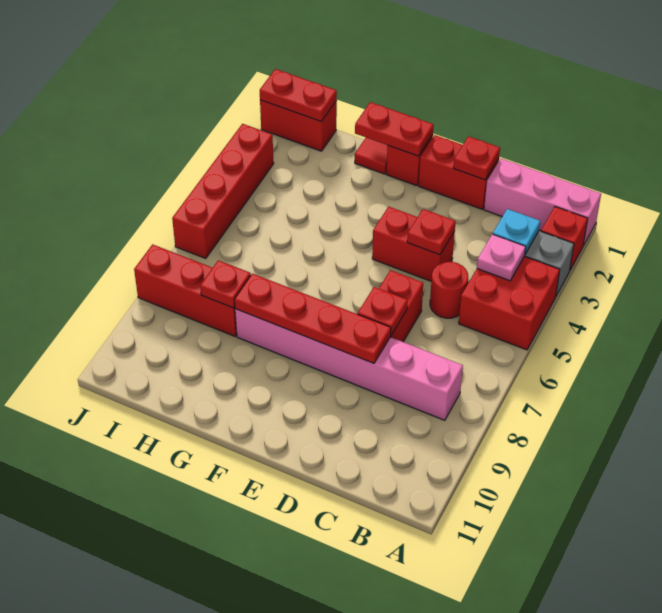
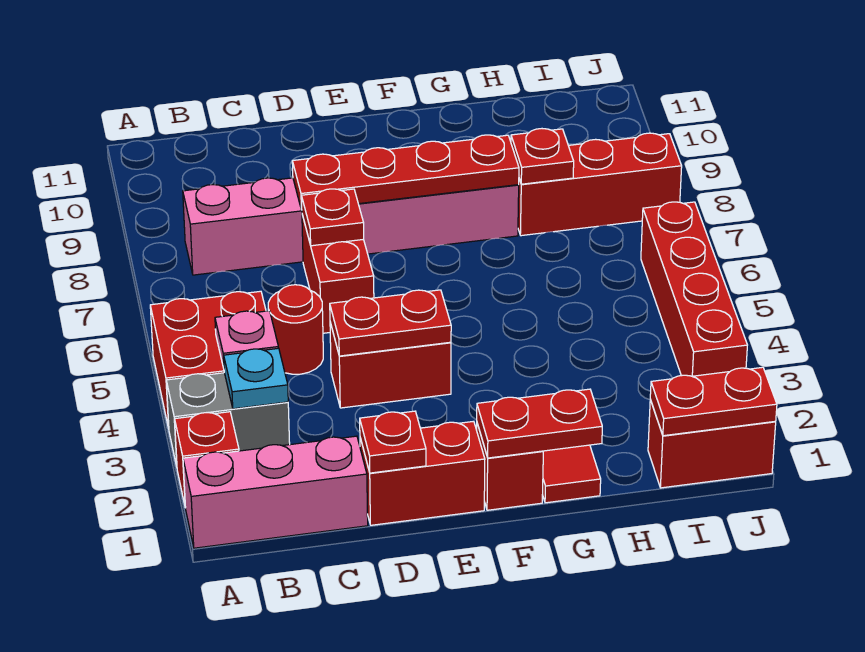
red 1x1 plate [407,209,456,255] -> red 1x2 plate [330,290,451,356]

